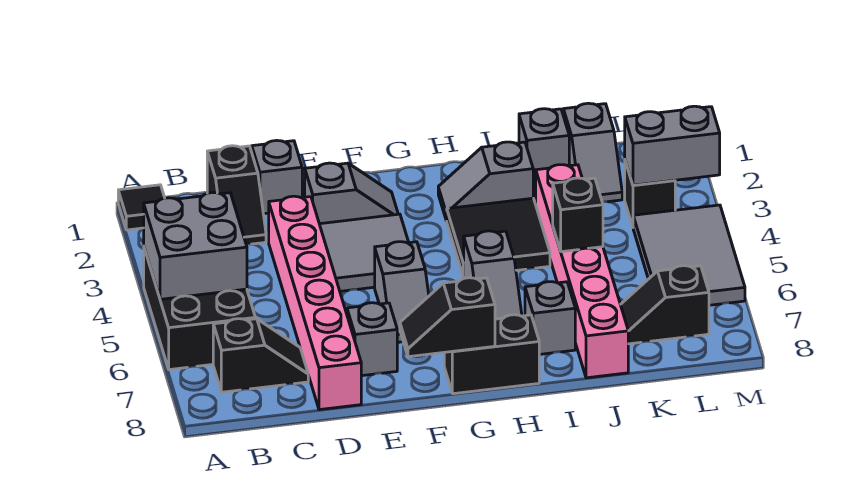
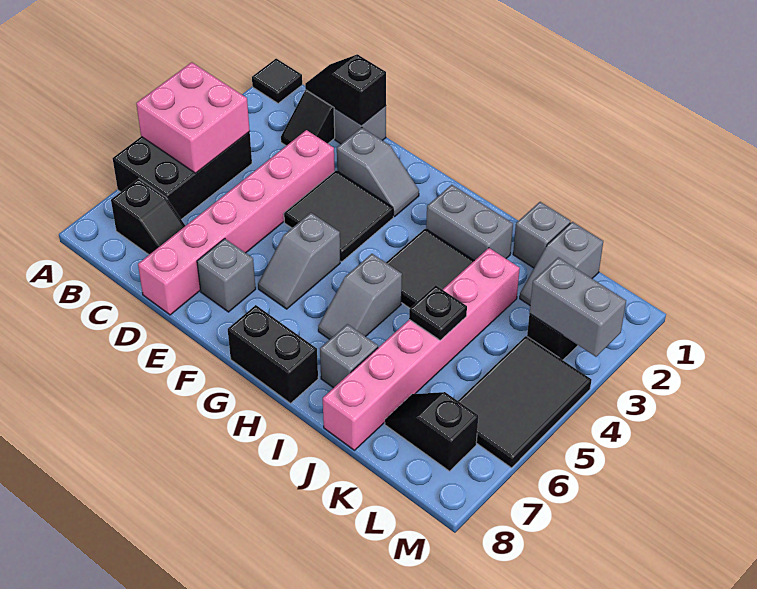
grey 2x2 brick [144,193,247,299] -> pink 2x2 brick [136,62,250,173]
grey 2x2 tile [320,214,409,291] -> black 2x2 tile [284,171,393,262]
black 1x2 slope [400,278,495,357] -> black 1x2 slope moved to [305,54,386,125]
grey 1x2 slope [438,142,533,221] -> grey 1x2 brick [426,185,513,261]
black 1x1 brick [553,178,603,252] -> black 1x1 plate [409,285,467,340]
grey 2x3 tile [633,205,745,305] -> black 2x3 tile [458,336,592,468]

